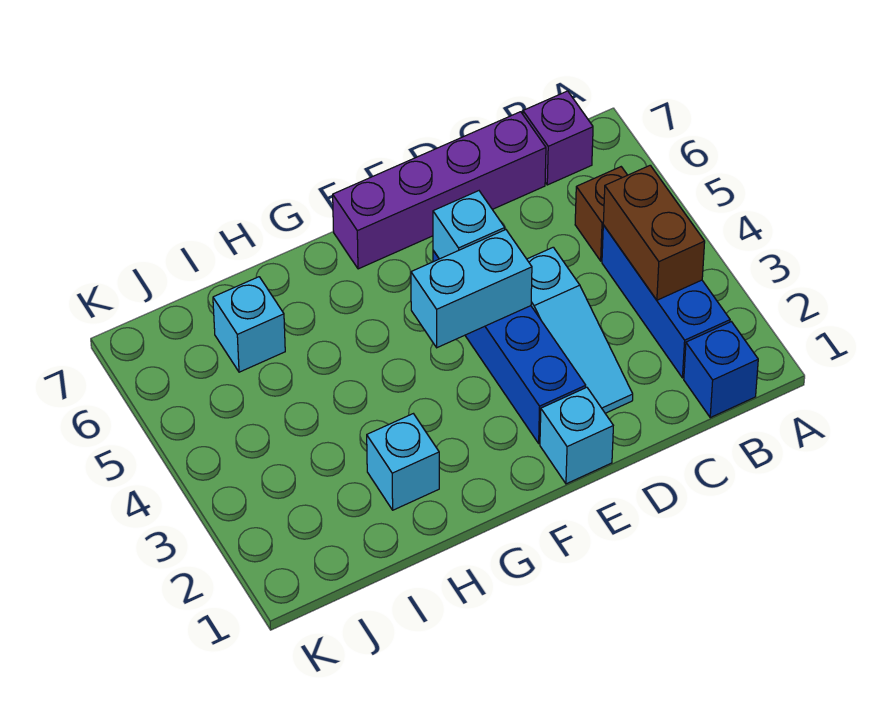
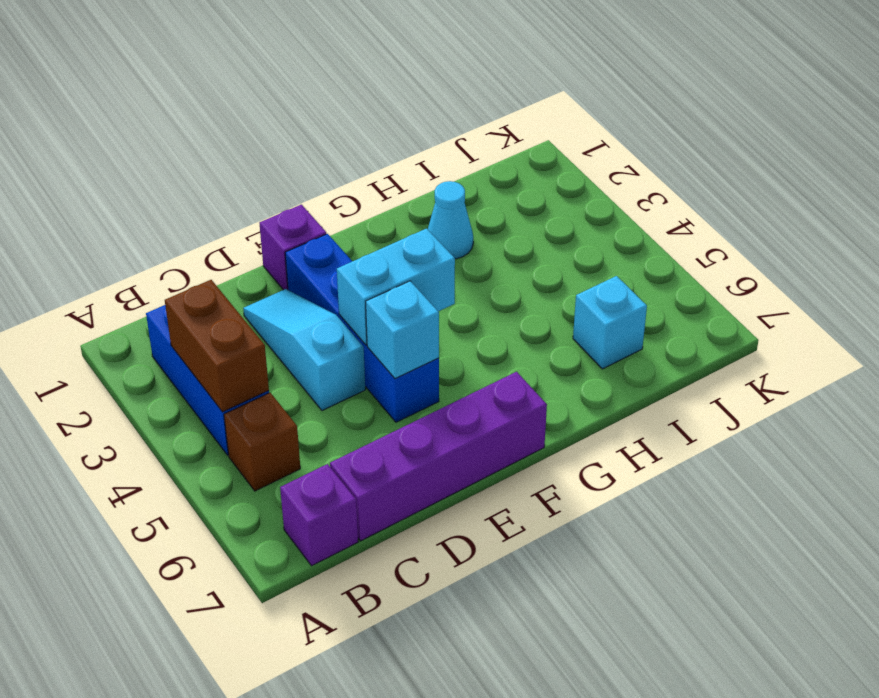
blue 1x1 brick [684,322,758,418] -> none
cyan 1x1 brick [540,387,613,484] -> purple 1x1 brick [260,205,326,290]
cyan 1x1 brick [367,414,439,510] -> cyan 1x1 cone [428,181,473,259]

